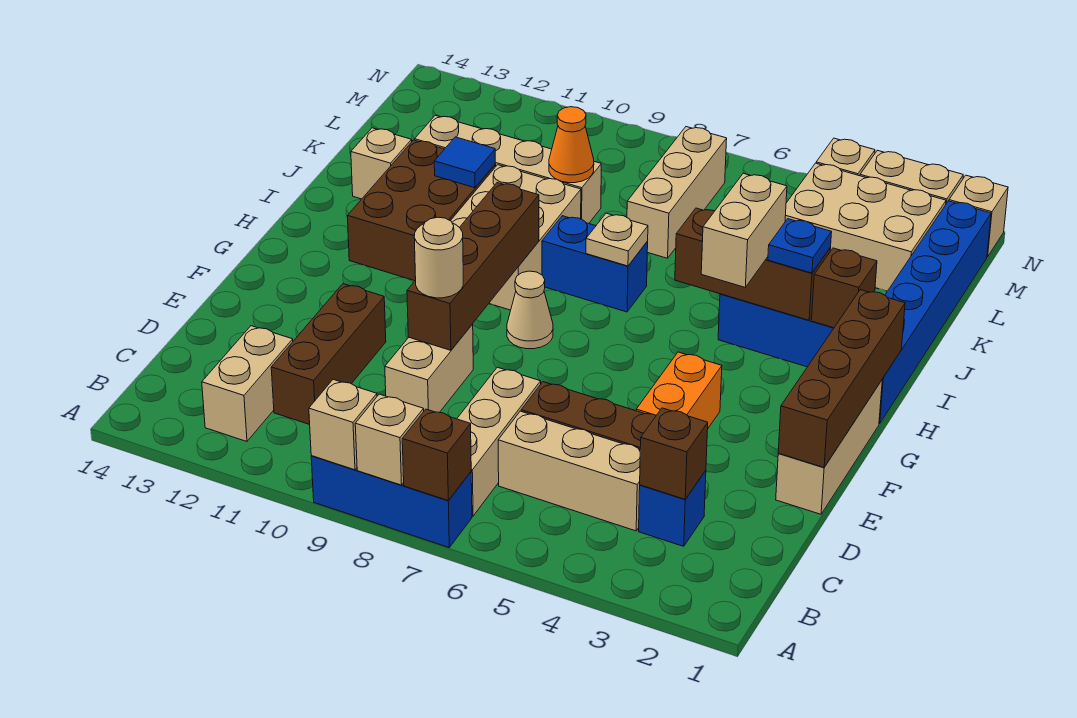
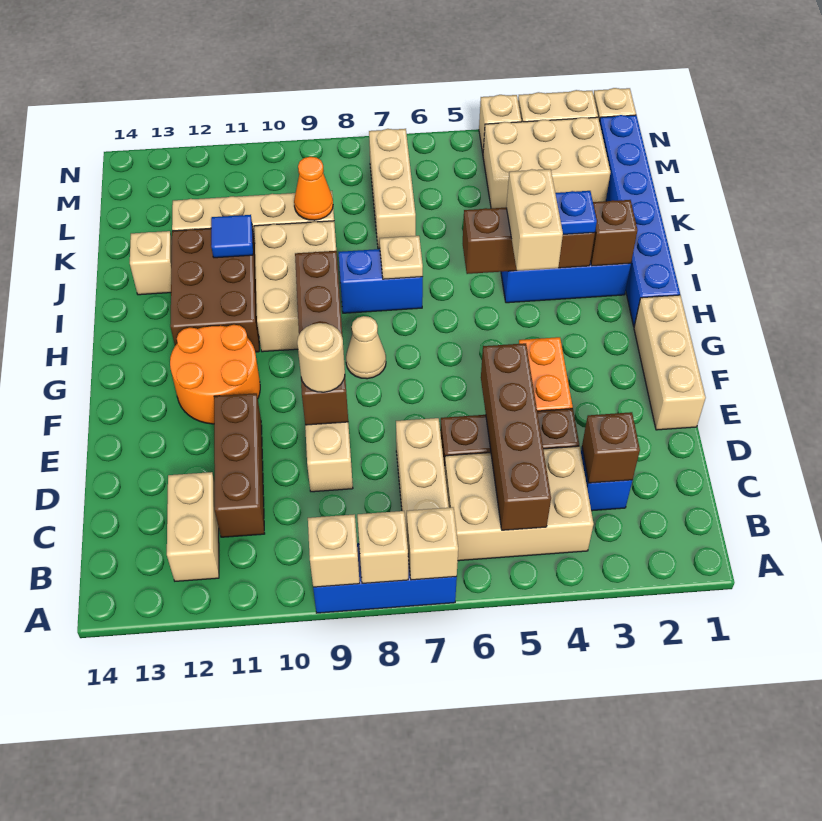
brown 1x1 brick [402,409,471,501] -> tan 1x1 brick [407,507,458,580]
tan 1x3 brick [498,411,640,531] -> tan 2x3 brick [444,446,594,561]
brown 1x4 brick [778,290,905,467] -> brown 1x4 brick moved to [481,343,551,530]
none -> orange 2x2 round brick [170,325,260,424]

